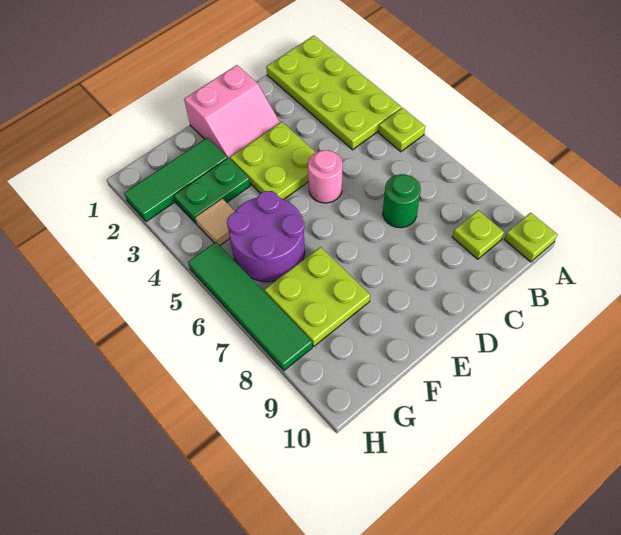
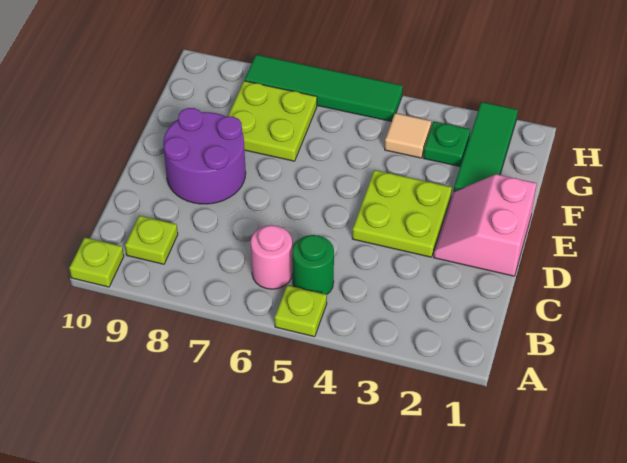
lime 2x4 plate [266,36,401,150] -> none
green 1x1 round brick [383,174,421,228] -> green 1x1 round brick moved to [292,235,334,295]
pink 1x1 round brick [308,150,343,203] -> pink 1x1 round brick moved to [251,225,293,289]
green 1x2 plate [174,158,250,224] -> green 1x1 plate [423,121,470,167]
purple 2x2 round brick [227,191,305,282] -> purple 2x2 round brick moved to [163,108,246,204]

